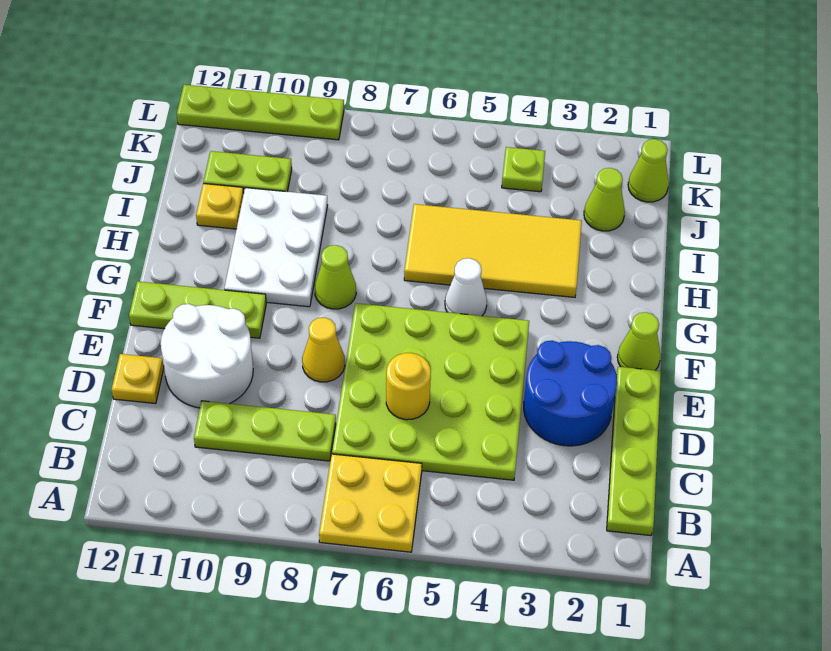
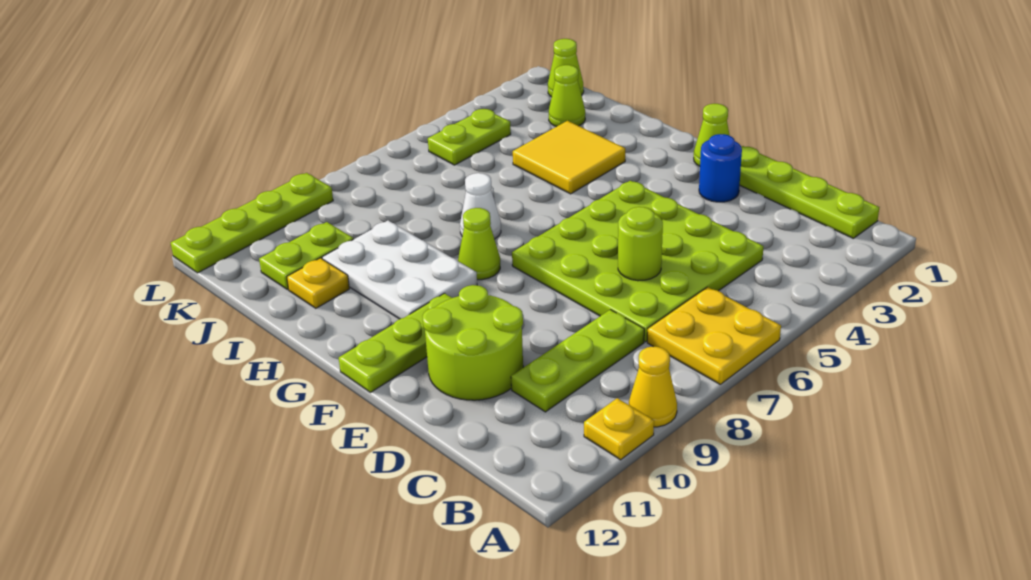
blue 2x2 round brick [524,341,617,446] -> blue 1x1 round brick [699,134,742,202]
yellow 1x1 round brick [386,353,431,420] -> lime 1x1 round brick [618,207,663,281]
white 2x2 round brick [161,304,253,408] -> lime 2x2 round brick [422,285,523,400]
yellow 1x1 plate [111,354,164,404] -> yellow 1x1 plate moved to [584,398,654,460]
yellow 1x1 cone [302,318,345,382] -> yellow 1x1 cone moved to [629,347,677,427]
white 1x1 cone [445,258,487,316] -> white 1x1 cone moved to [460,173,501,239]
yellow 2x4 tile [404,204,582,297] -> yellow 2x2 tile [513,121,625,194]
lime 1x1 plate [502,147,545,192] -> lime 1x2 plate [428,109,511,165]

